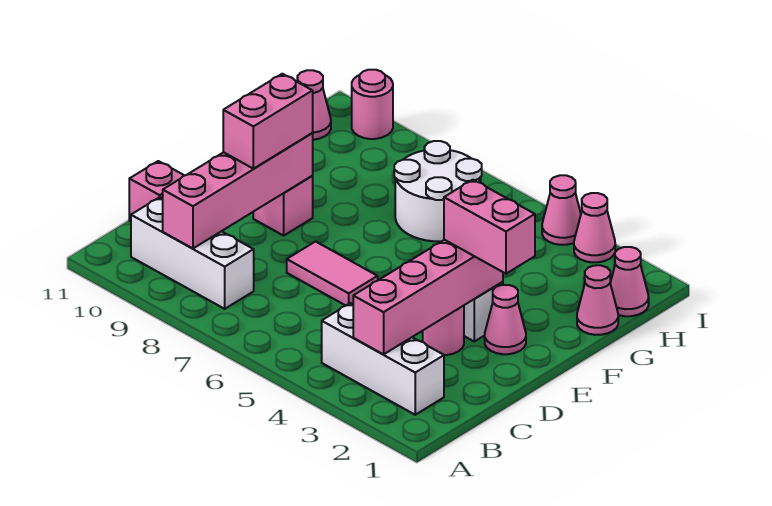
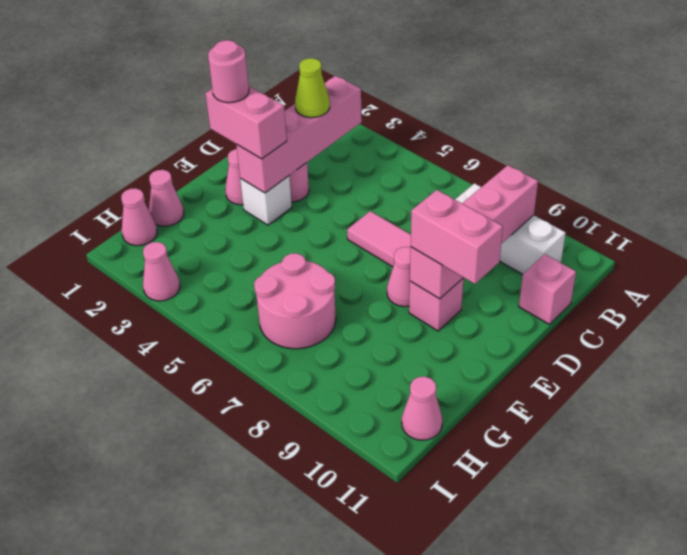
white 1x3 brick [322,303,444,415] -> none
none -> lime 1x1 cone [295,58,330,118]
pink 1x2 brick [223,74,313,169] -> pink 1x2 brick turned to [411,190,503,284]
white 2x2 round brick [394,141,482,241] -> pink 2x2 round brick [254,253,336,349]
pink 1x1 cone [542,175,581,245] -> pink 1x1 cone moved to [387,247,411,307]
pink 1x1 round brick [352,70,393,139] -> pink 1x1 round brick moved to [208,40,249,103]

